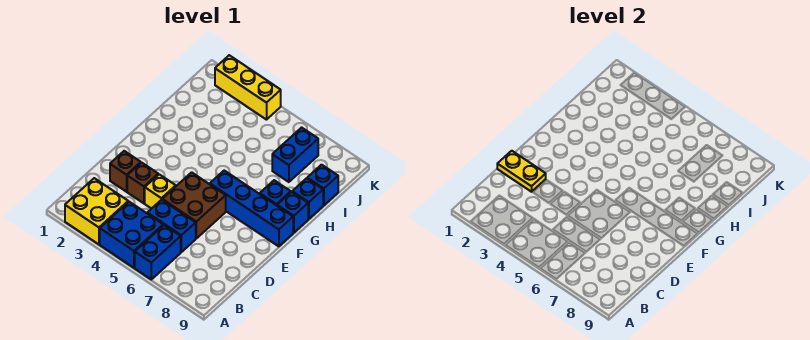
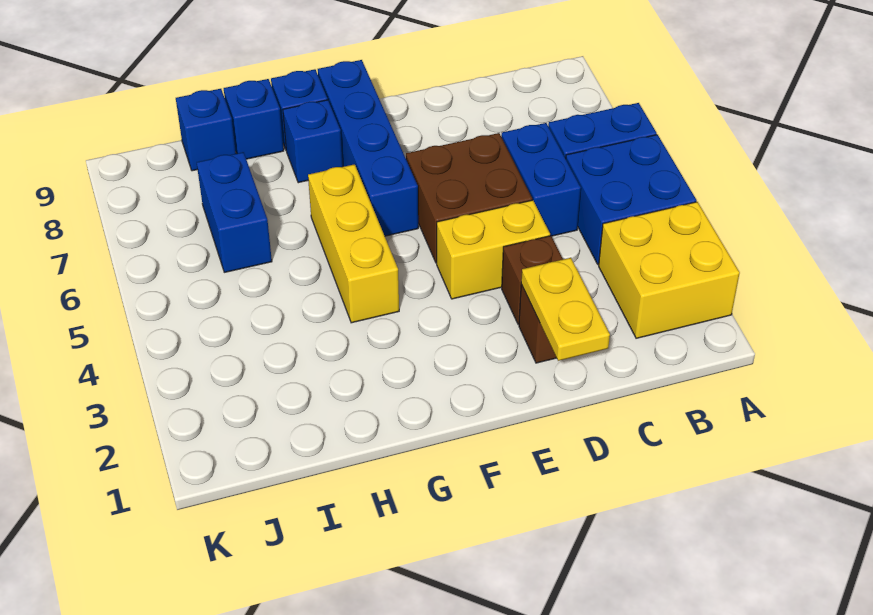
yellow 1x1 brick [145,174,176,209] -> yellow 1x2 brick [437,200,550,299]
blue 1x2 brick [272,128,318,182] -> blue 1x2 brick turned to [197,152,272,272]
yellow 1x3 brick [215,55,281,120] -> yellow 1x3 brick moved to [308,164,399,323]

